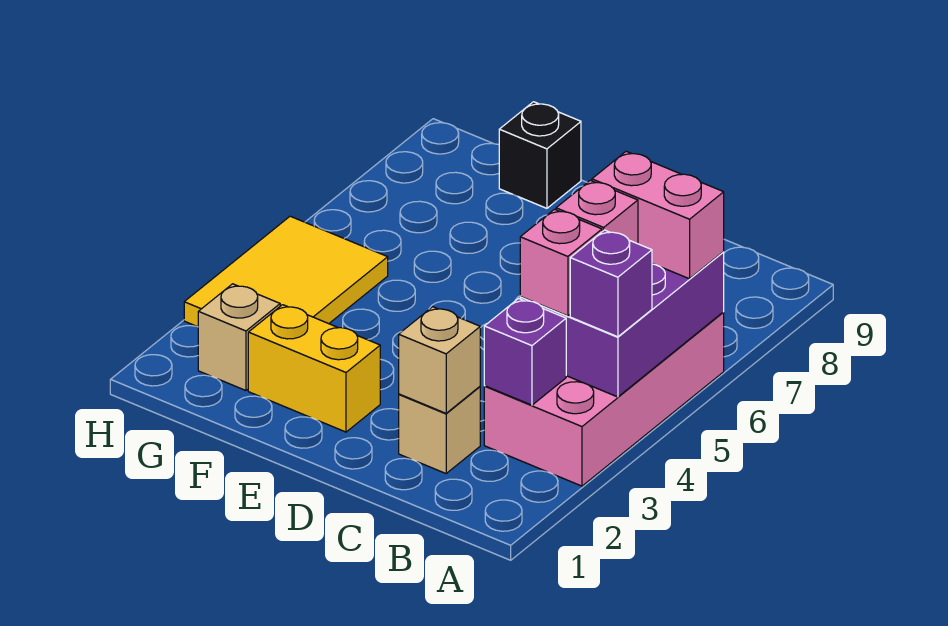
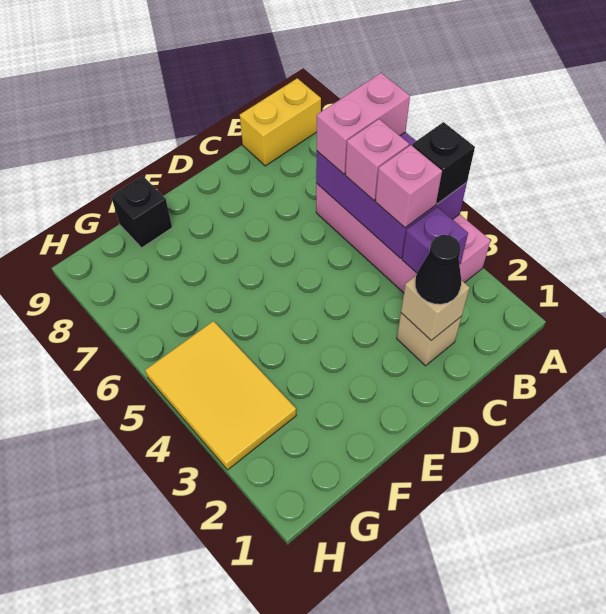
purple 1x1 brick [570,230,652,337] -> black 1x1 brick [412,122,475,204]
none -> black 1x1 cone [415,235,461,304]
yellow 1x2 brick [248,305,380,432] -> yellow 1x2 brick moved to [240,78,321,166]
tan 1x1 brick [198,284,280,390] -> none

